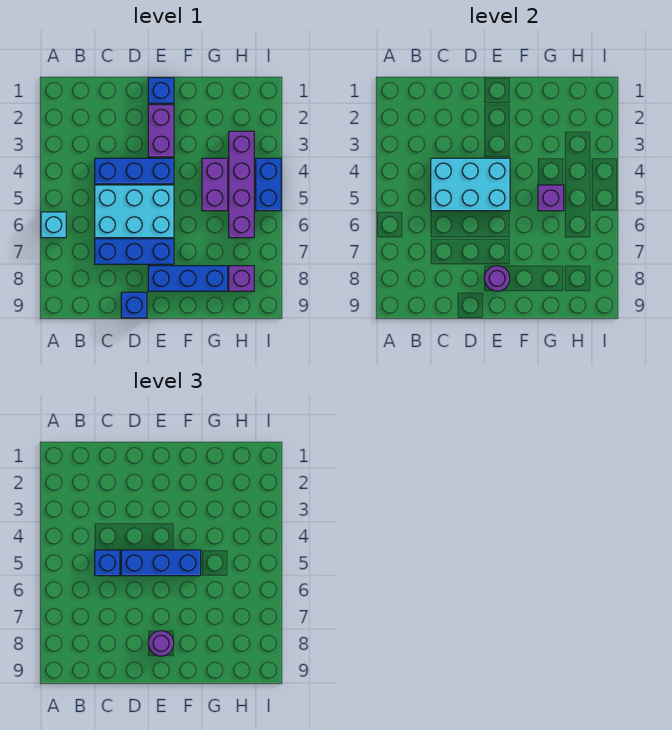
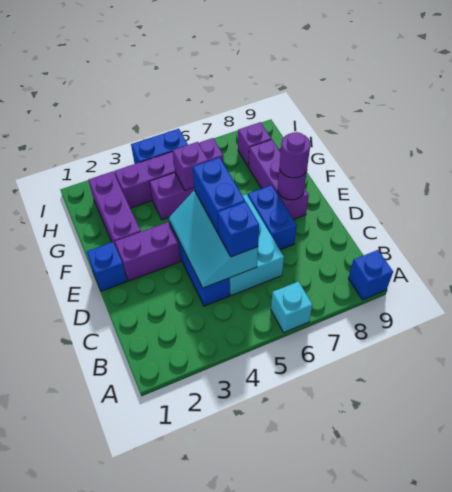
cyan 2x3 brick [431,158,510,211] -> cyan 2x3 slope [169,190,258,288]
blue 1x3 brick [95,239,174,264] -> blue 1x2 brick [248,185,297,250]
blue 1x3 brick [121,550,201,576] -> blue 1x2 brick [193,158,245,232]
blue 1x1 brick [121,292,147,318] -> blue 1x1 brick moved to [348,250,393,300]
blue 1x3 brick [148,266,228,291] -> purple 1x3 brick [249,139,309,219]
none -> purple 1x3 brick [88,171,141,247]

